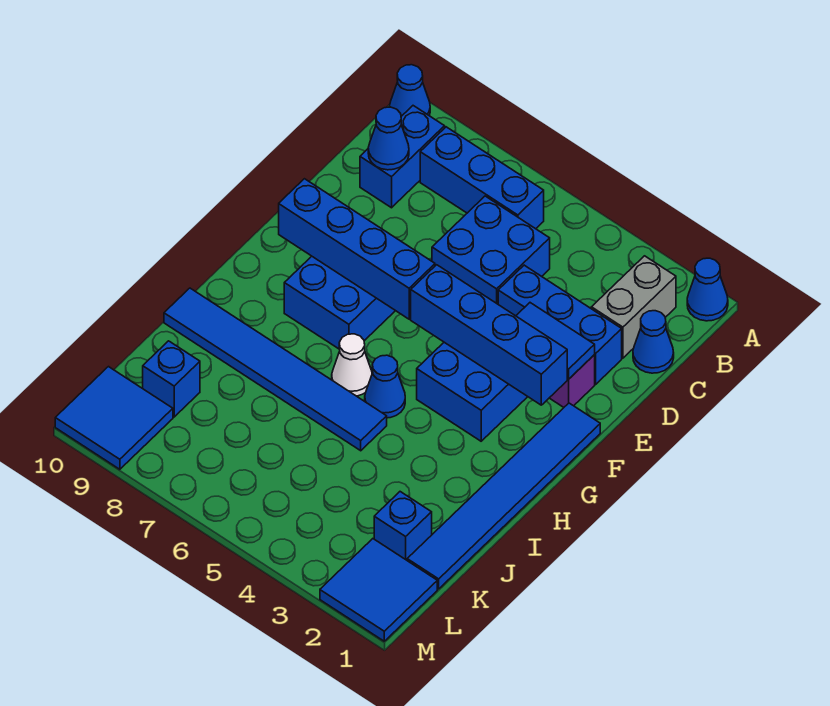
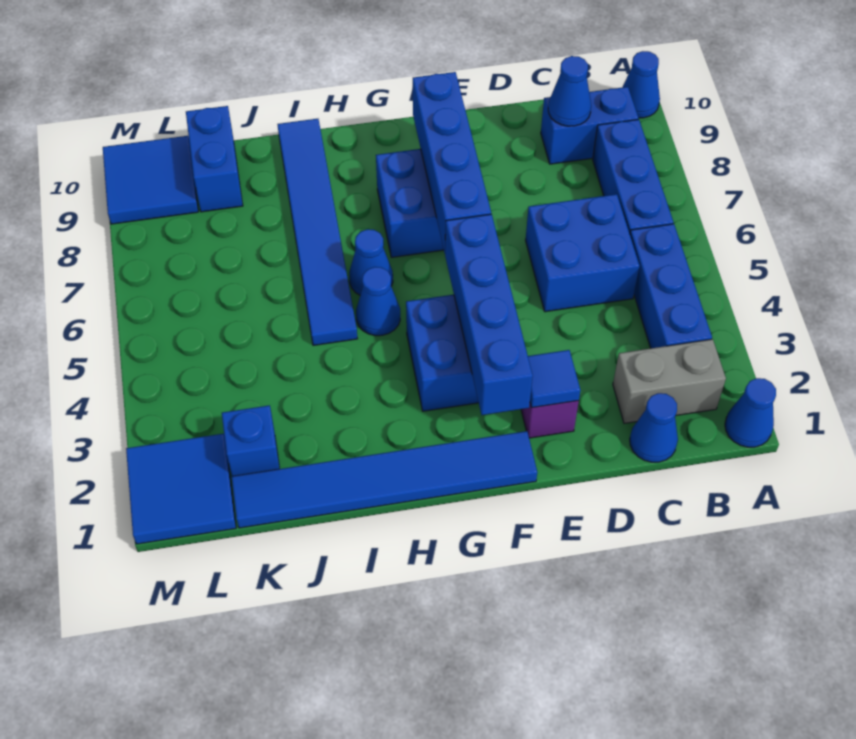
blue 1x3 brick [498,265,622,384] -> blue 1x3 brick moved to [630,224,712,348]
blue 1x2 tile [516,303,595,379] -> blue 1x1 tile [528,350,580,408]
white 1x1 cone [332,334,372,396] -> blue 1x1 cone [349,229,393,295]
blue 1x1 brick [143,341,200,417] -> blue 1x2 brick [186,106,243,212]

